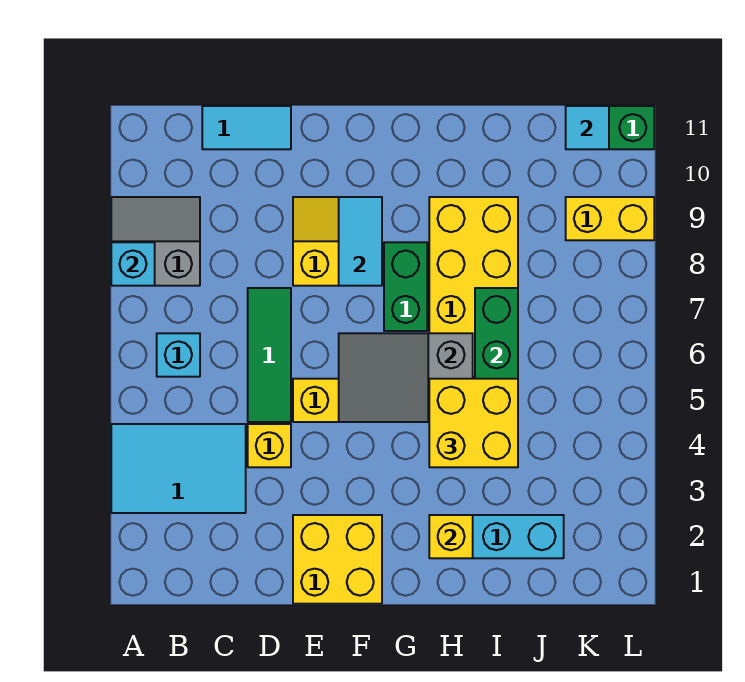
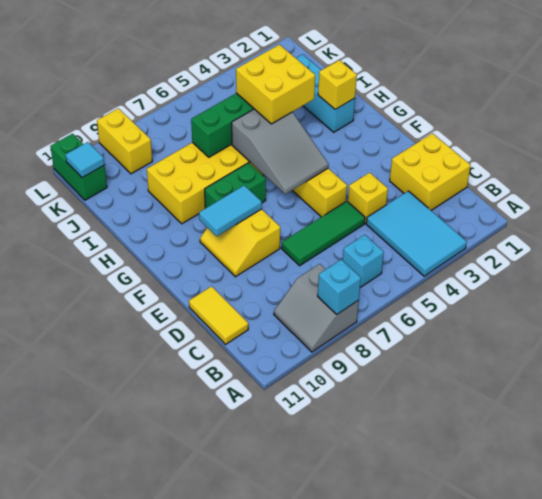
cyan 1x2 tile [202,106,291,149] -> yellow 1x2 tile [189,286,248,344]
yellow 2x2 brick [293,515,382,604] -> yellow 2x2 brick moved to [390,133,471,210]

